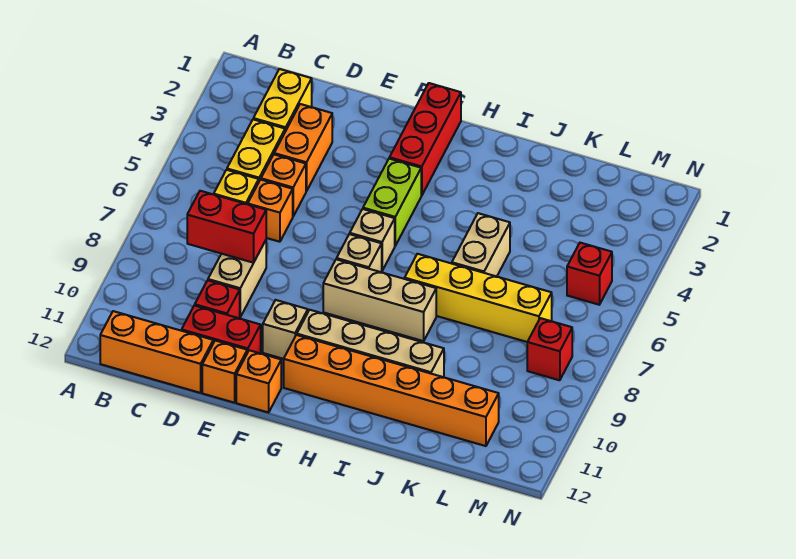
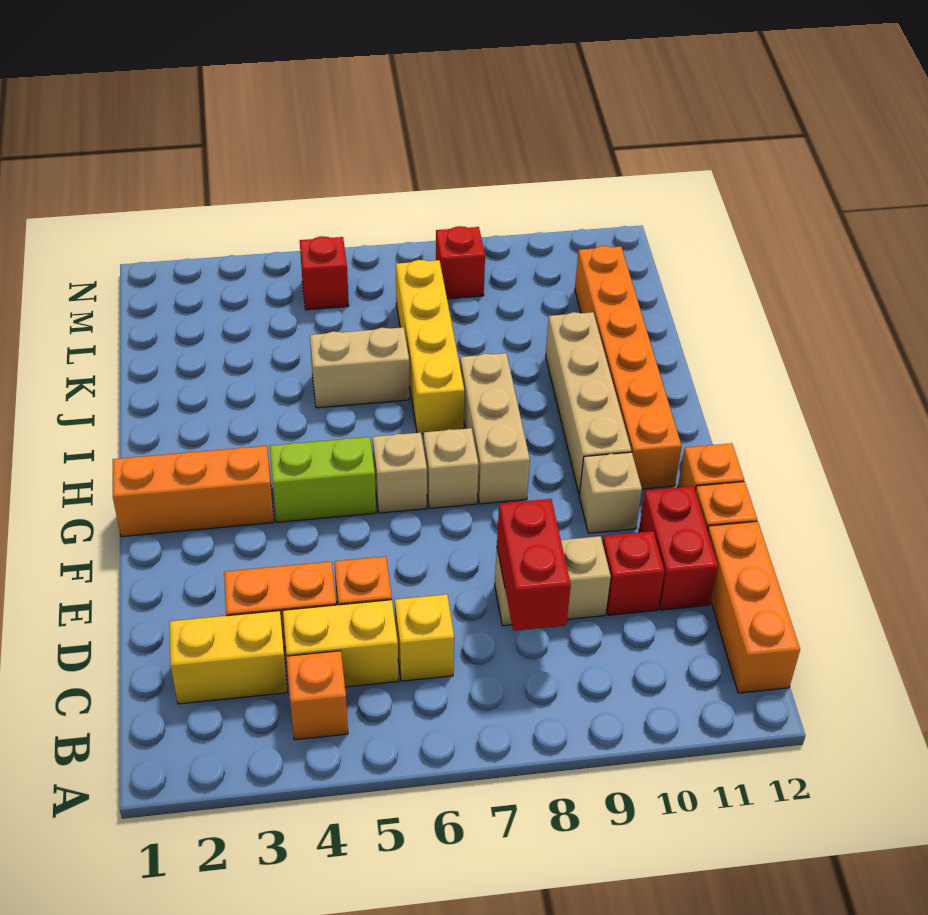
orange 1x1 brick [248,180,293,242] -> orange 1x1 brick moved to [287,651,348,740]
red 1x3 brick [389,83,461,196] -> orange 1x3 brick [113,446,274,537]

